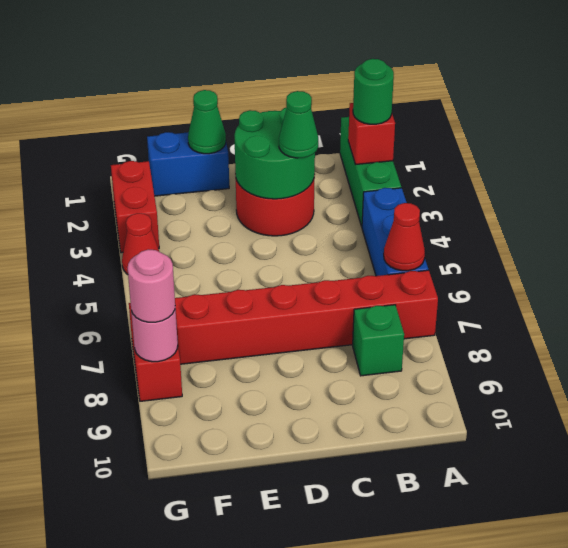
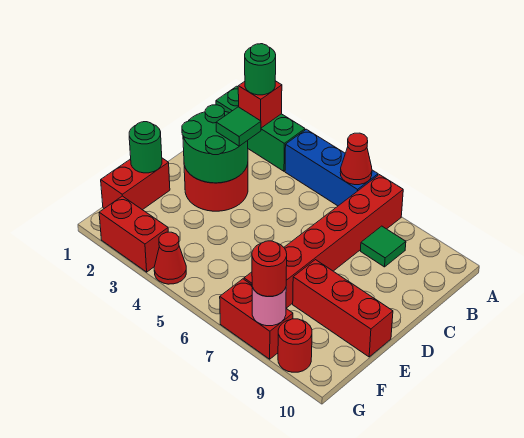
green 1x1 brick [353,305,404,376] -> green 1x1 tile [361,226,406,267]
green 1x1 cone [279,91,318,158] -> green 1x1 tile [216,107,261,146]
blue 1x2 brick [147,132,229,196] -> red 1x2 brick [101,158,170,210]
green 1x1 cone [188,90,226,154] -> green 1x1 round brick [129,122,162,173]
none -> red 1x3 brick [293,260,393,357]
pink 1x1 round brick [128,249,175,322] -> red 1x1 round brick [252,241,287,297]
none -> red 1x1 round brick [278,319,312,372]

